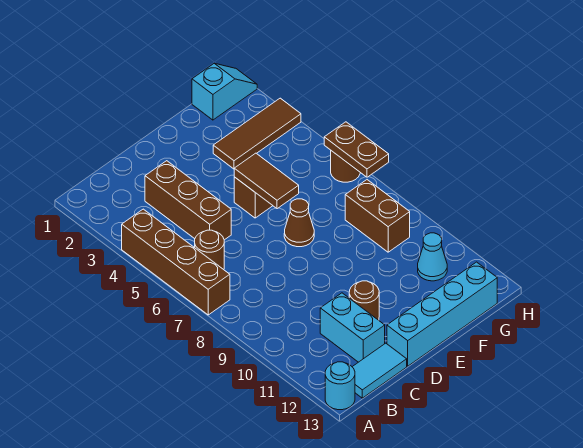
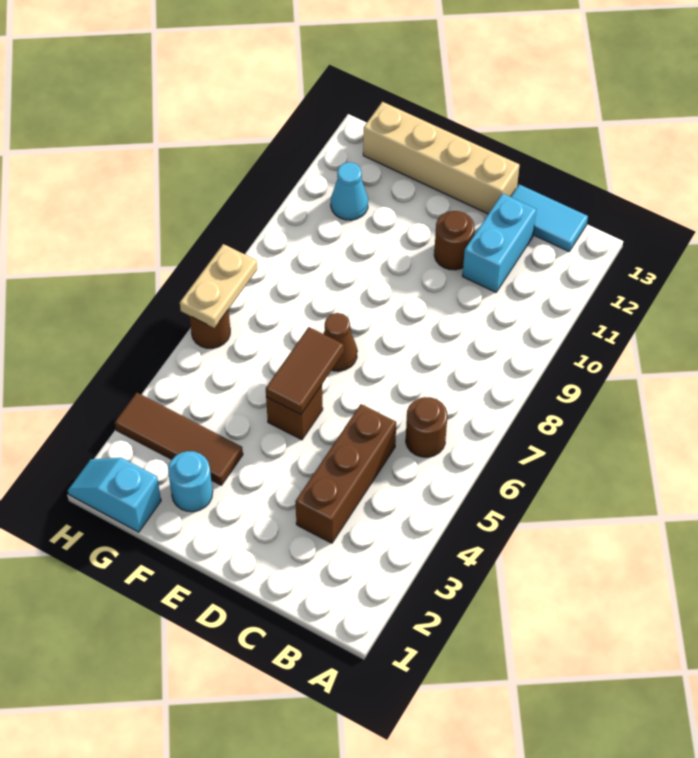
brown 1x4 brick [122,209,230,315] -> none
cyan 1x1 round brick [325,362,355,410] -> cyan 1x1 round brick moved to [168,451,213,512]
cyan 1x4 brick [387,262,497,366] -> tan 1x4 brick [363,102,519,214]
brown 1x2 brick [345,180,410,252] -> none
brown 1x2 plate [324,122,389,177] -> tan 1x2 plate [180,244,257,328]

